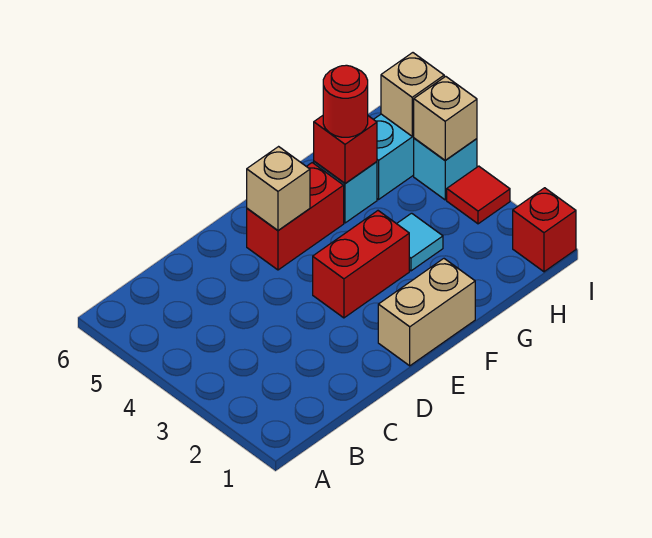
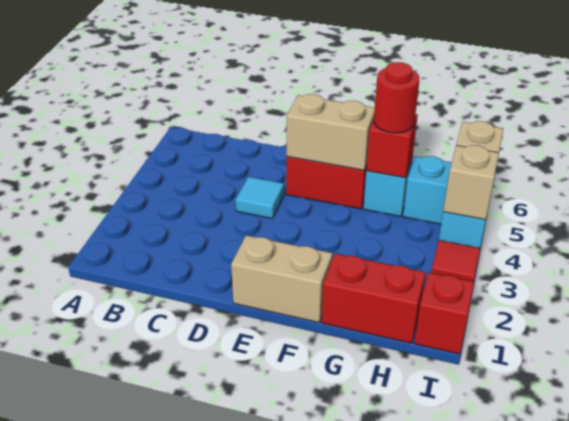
red 1x2 brick [313,211,409,318] -> red 1x2 brick moved to [322,254,426,343]
tan 1x1 brick [247,147,310,230] -> tan 1x2 brick [287,94,375,170]
cyan 1x1 tile [397,213,443,271] -> cyan 1x1 tile moved to [236,177,284,218]

